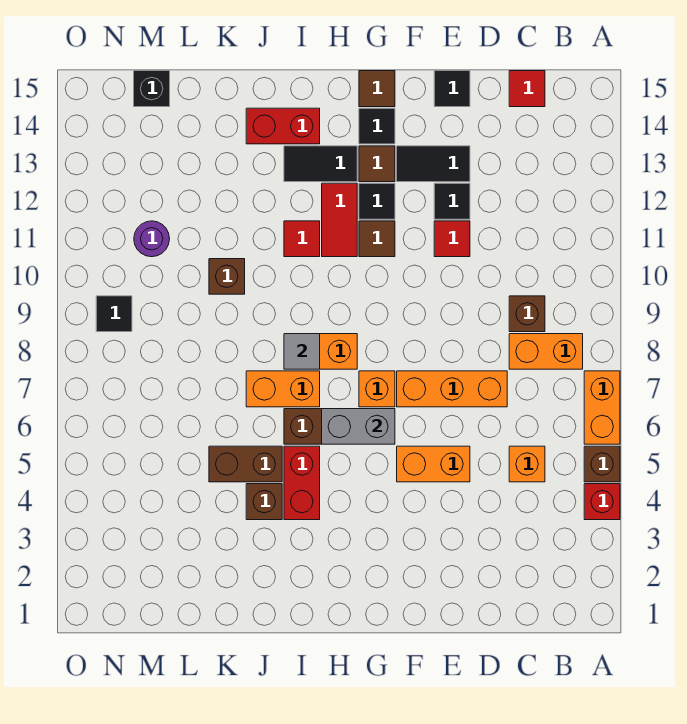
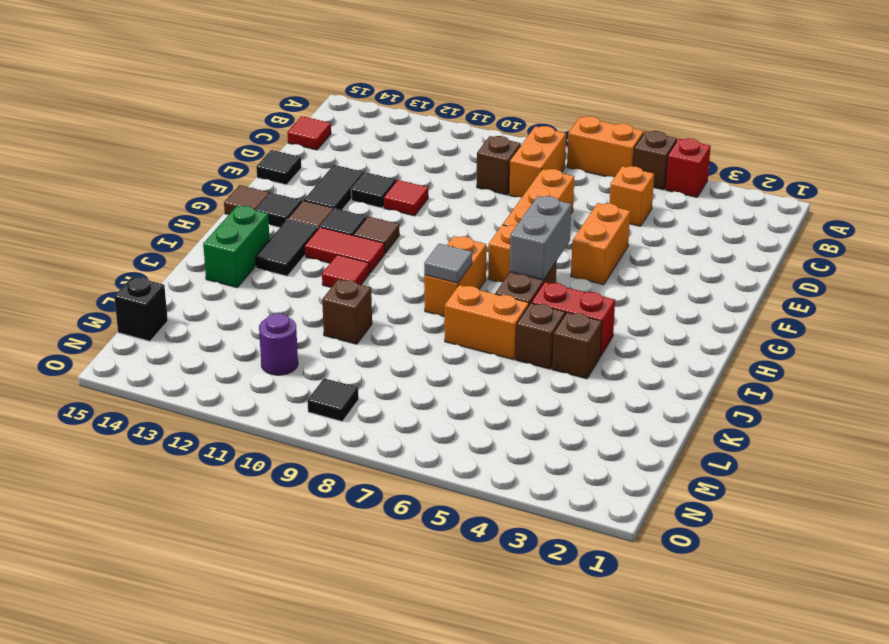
orange 1x2 brick [246,371,320,407] -> orange 1x2 brick turned to [445,285,529,360]
red 1x2 brick [246,108,320,144] -> green 1x2 brick [203,206,270,288]
brown 1x2 brick [209,446,282,482] -> brown 1x1 brick [516,303,565,369]

